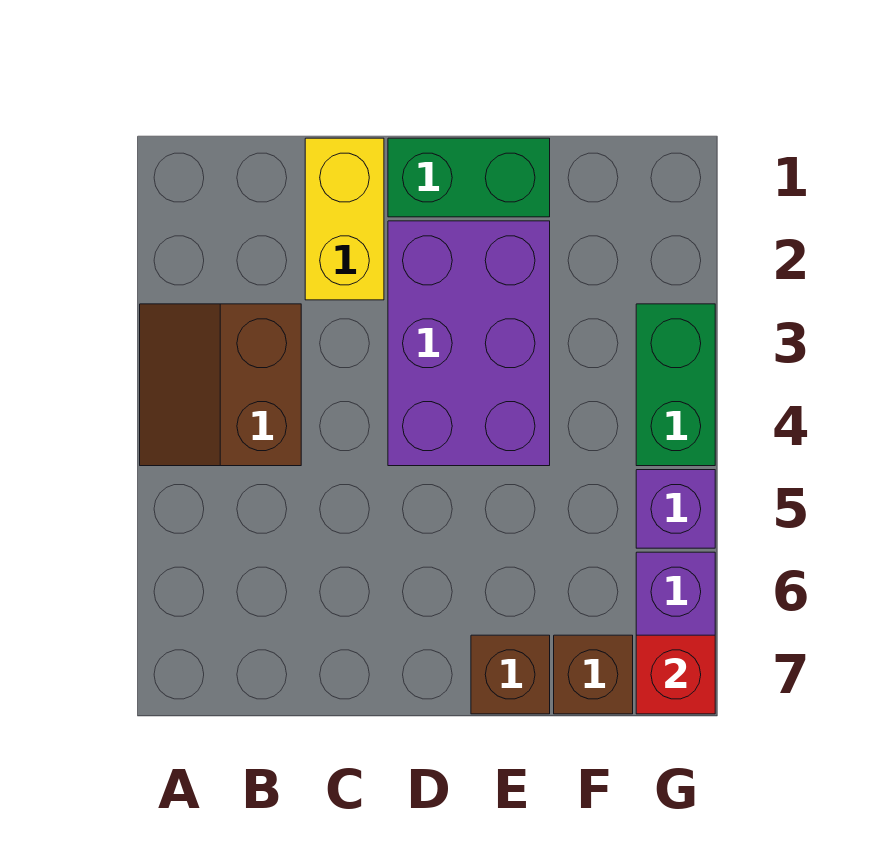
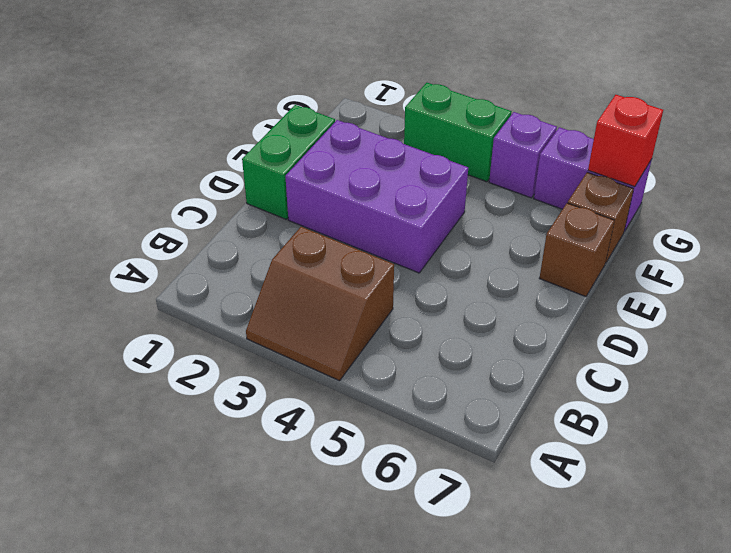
yellow 1x2 brick [305,138,384,300] -> none

